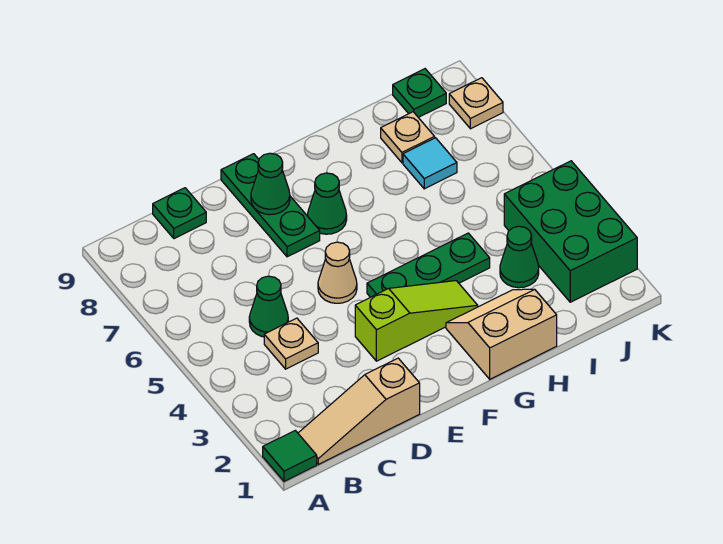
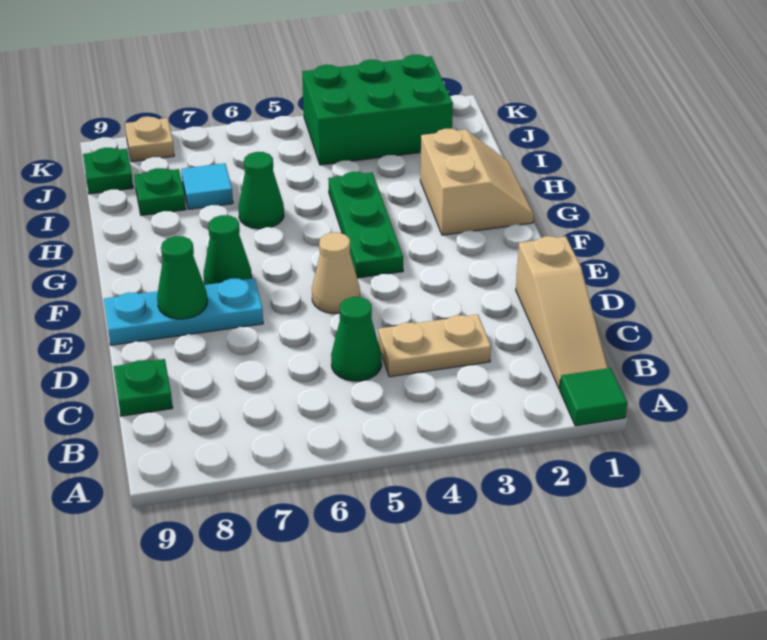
tan 1x1 plate [264,318,318,369] -> tan 1x2 plate [378,314,491,377]
lime 1x3 slope [355,281,478,361] -> none
green 1x3 plate [221,154,320,257] -> cyan 1x3 plate [104,278,263,345]
tan 2x2 slope [446,289,557,379] -> tan 2x2 slope turned to [420,129,534,235]
green 1x1 cone [500,226,539,288] -> green 1x1 cone moved to [239,152,284,229]
tan 1x1 plate [381,112,435,163] -> green 1x1 plate [134,168,186,215]

